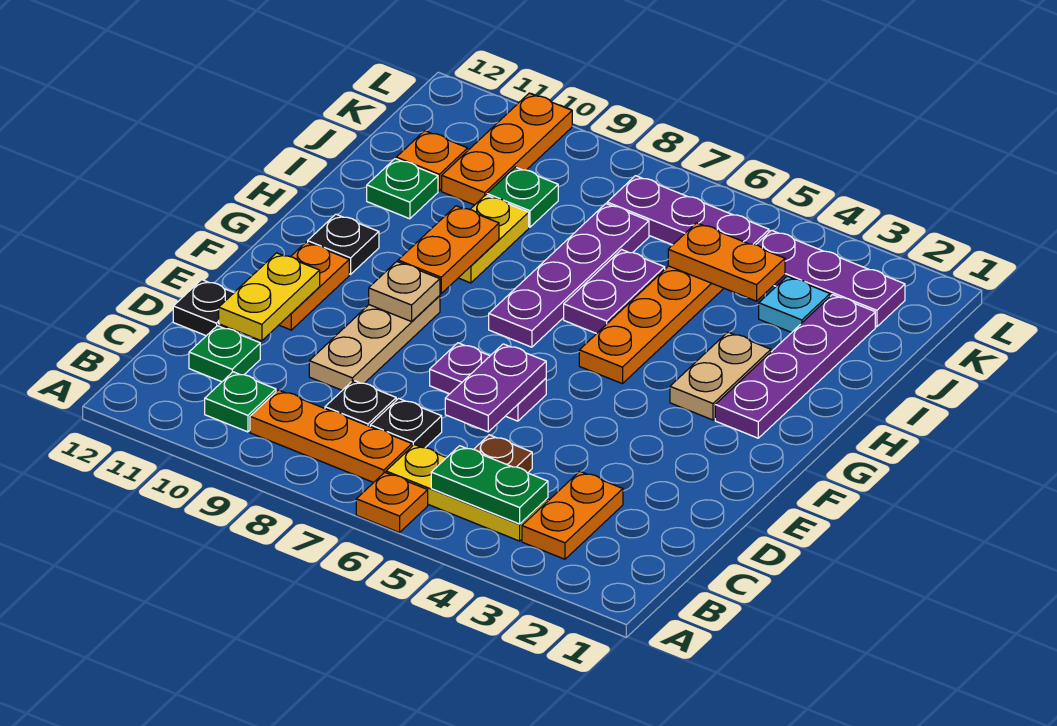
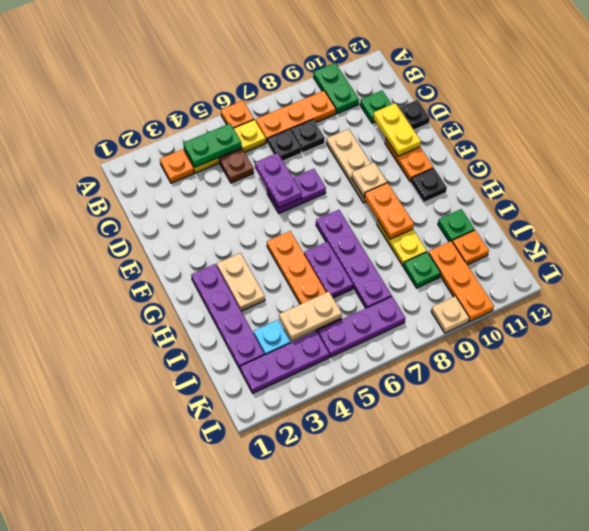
orange 1x2 plate [522,471,623,559] -> orange 1x1 plate [160,149,194,183]
green 1x1 plate [205,372,276,432] -> green 1x2 plate [313,63,359,114]
orange 1x2 plate [668,223,785,301] -> tan 1x2 plate [279,292,342,341]
none -> tan 1x1 plate [431,296,469,333]

